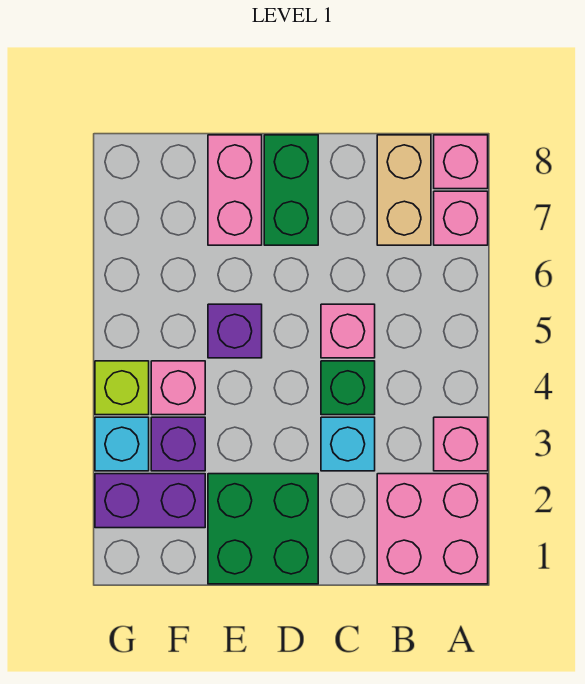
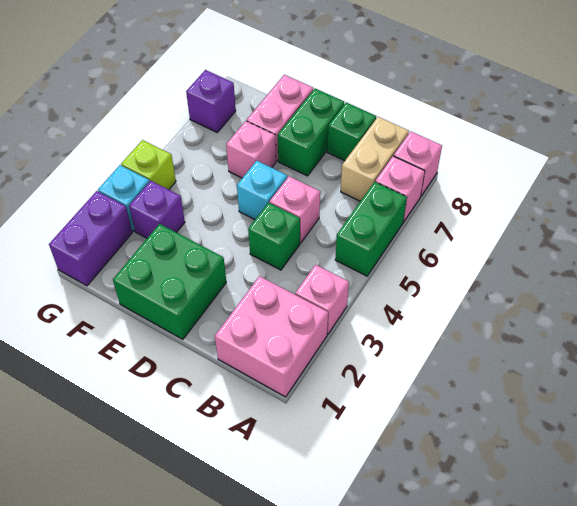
none -> green 1x2 brick [335,182,407,276]
cyan 1x1 brick [321,417,375,471] -> cyan 1x1 brick moved to [237,161,287,220]
none -> green 1x1 brick [327,102,376,161]
purple 1x1 brick [208,304,262,358] -> purple 1x1 brick moved to [186,70,236,132]
purple 1x2 brick [95,474,205,528] -> purple 1x2 brick turned to [49,191,132,286]
pink 1x1 brick [151,361,205,415] -> pink 1x1 brick moved to [226,121,276,178]

